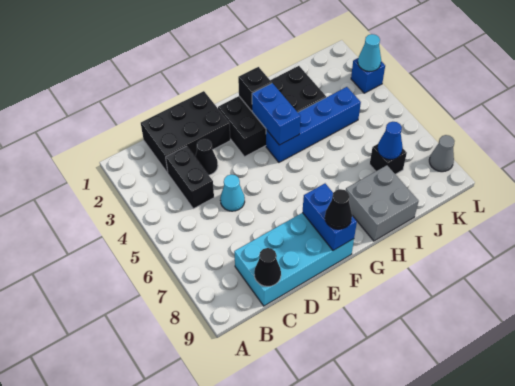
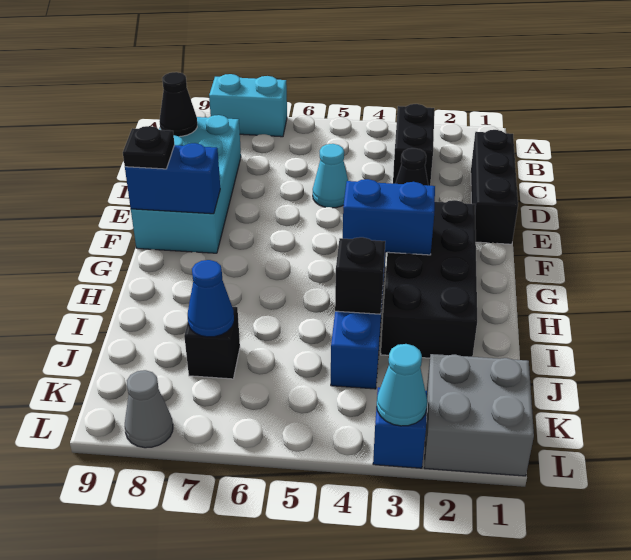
none -> cyan 1x2 brick [209,74,287,137]
black 2x3 brick [141,91,230,173] -> black 1x3 brick [471,130,518,244]
black 1x2 brick [166,146,214,209] -> black 1x2 brick turned to [393,104,434,186]
black 1x1 cone [325,189,352,229] -> black 1x1 plate [123,126,174,169]
black 1x1 brick [238,67,272,111] -> black 1x1 brick moved to [335,237,385,314]
grey 2x2 brick [346,165,419,241] -> grey 2x2 brick moved to [425,354,534,476]

